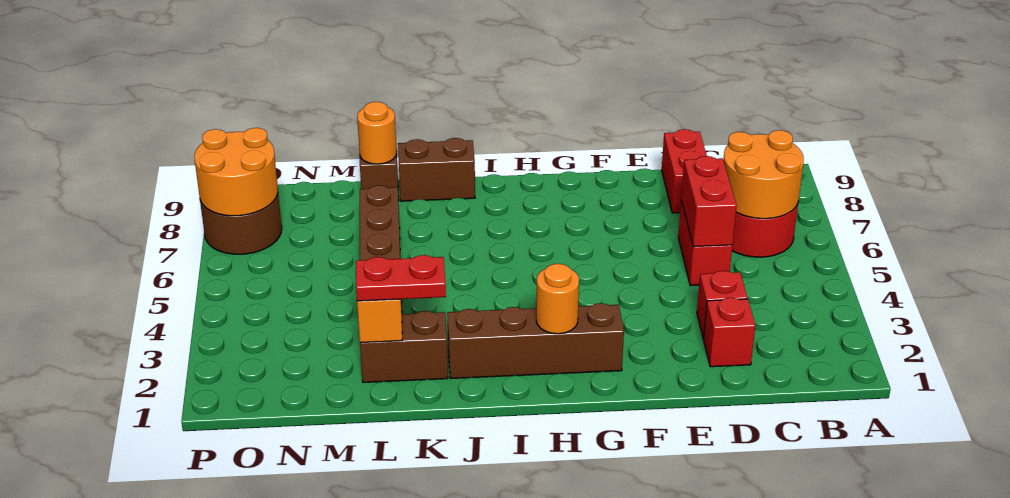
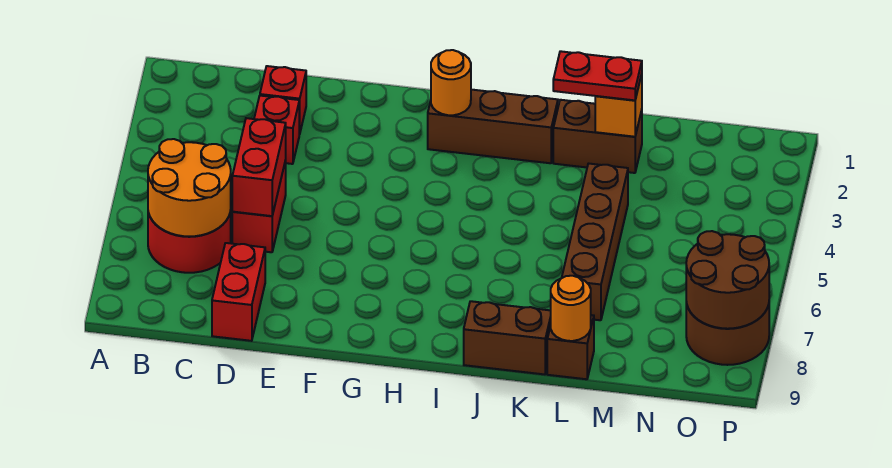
brown 1x4 brick [447,303,624,379] -> brown 1x3 brick [428,90,558,163]
orange 2x2 round brick [194,128,278,216] -> brown 2x2 round brick [686,231,769,329]

